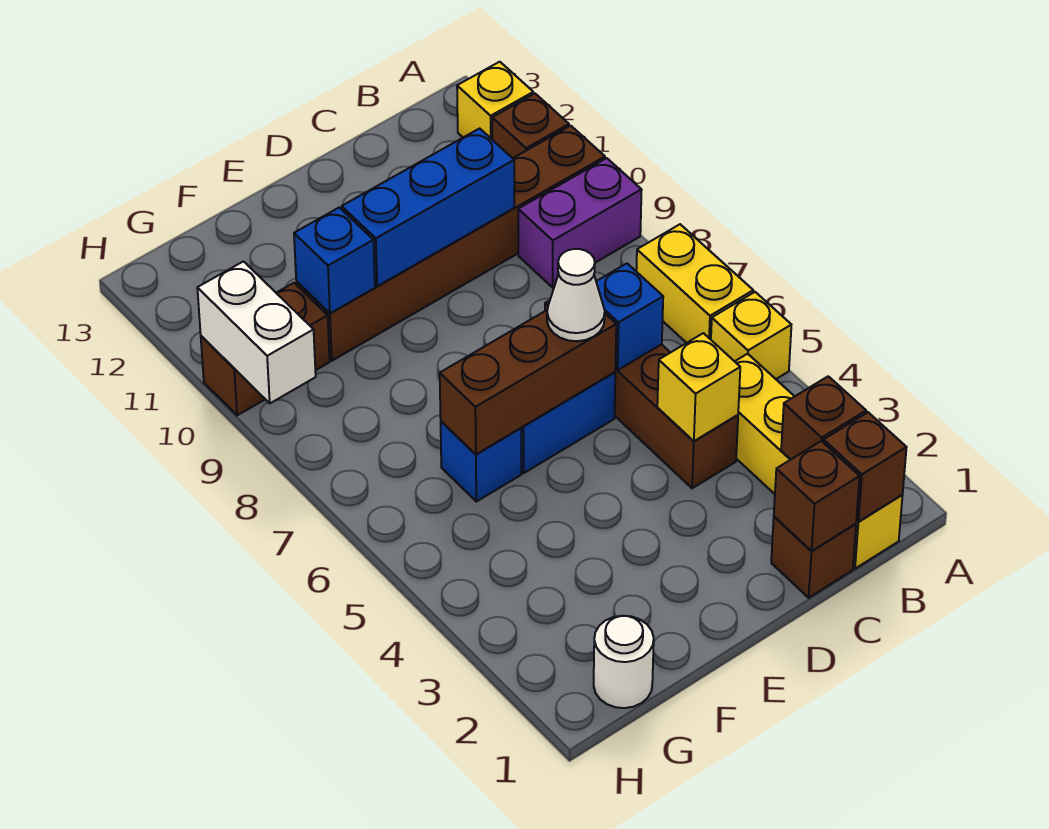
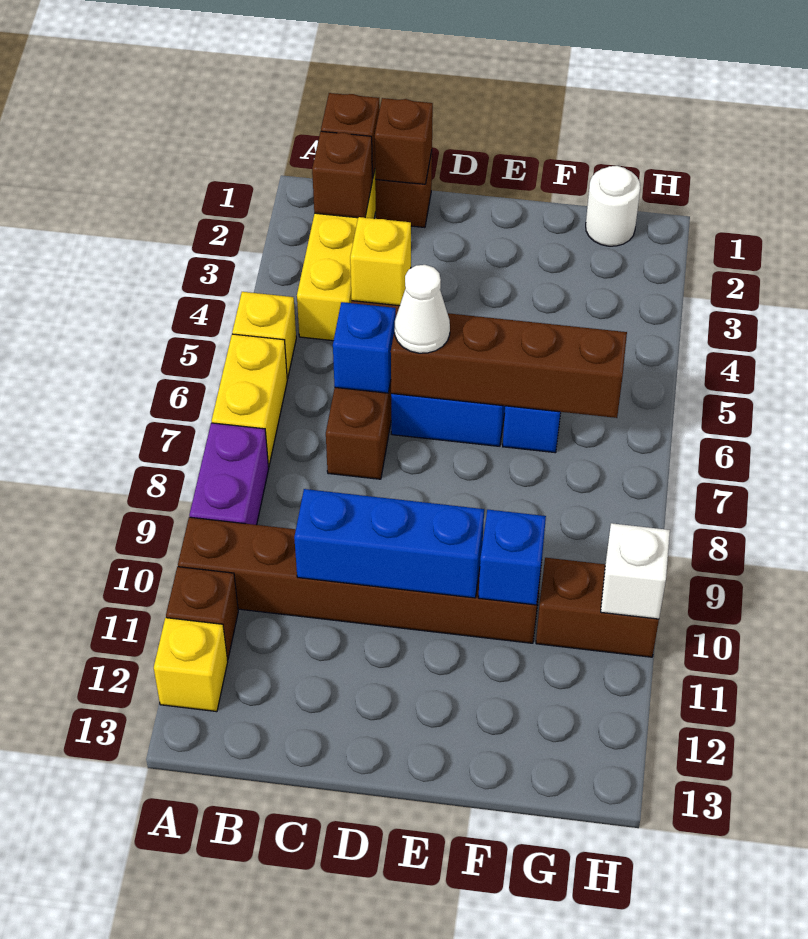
purple 1x2 brick [518,158,642,287] -> purple 1x2 brick turned to [189,423,269,525]
brown 1x3 brick [440,310,616,454] -> brown 1x4 brick [391,308,627,418]
white 1x2 brick [197,261,316,403] -> white 1x1 brick [601,523,670,619]

